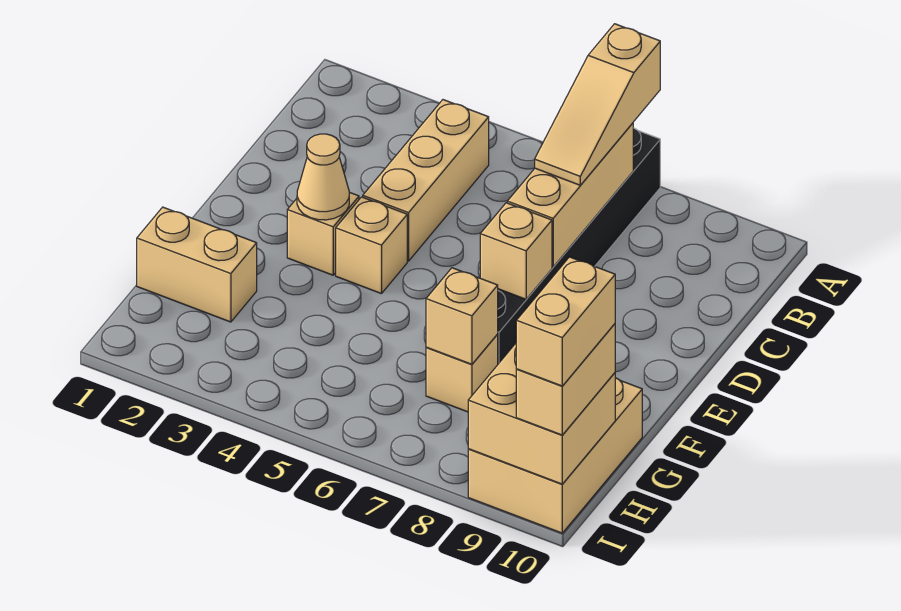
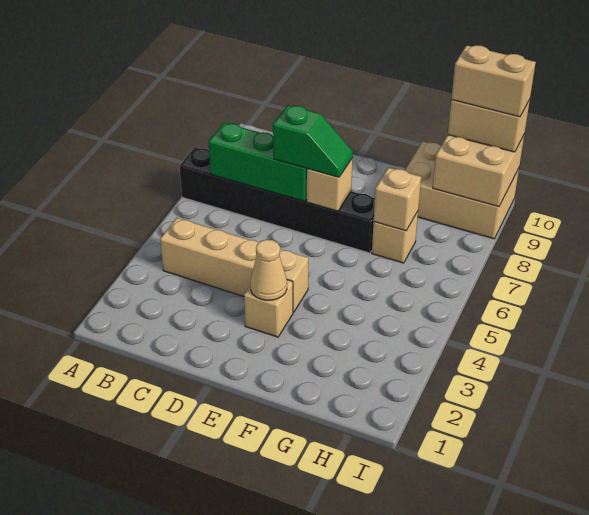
tan 1x3 slope [535,24,660,185] -> none
tan 1x3 brick [507,123,633,267] -> green 1x3 brick [209,123,307,202]
none -> green 1x2 slope [273,105,353,177]
tan 1x2 brick [137,207,257,322] -> none

